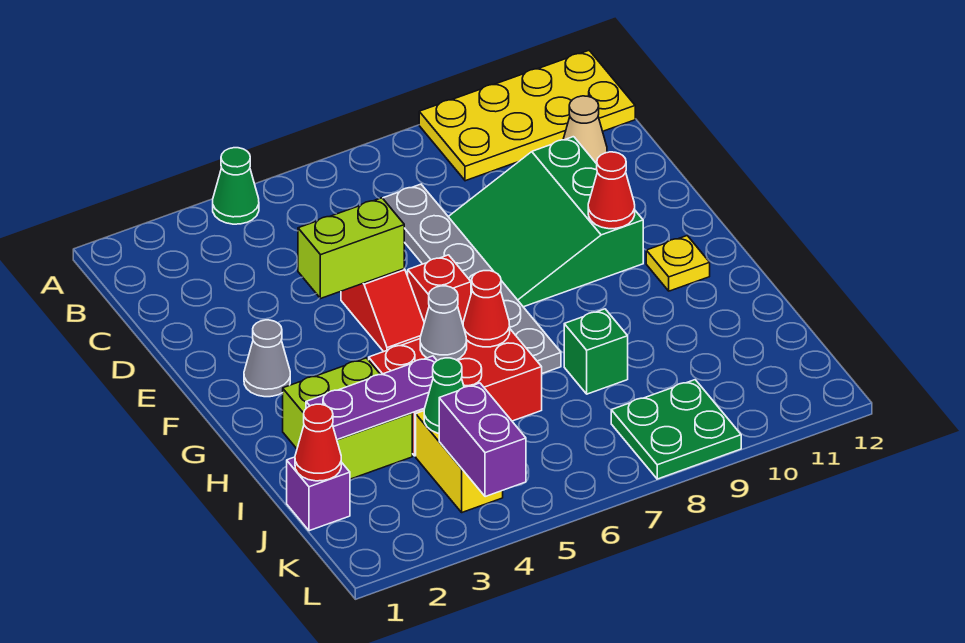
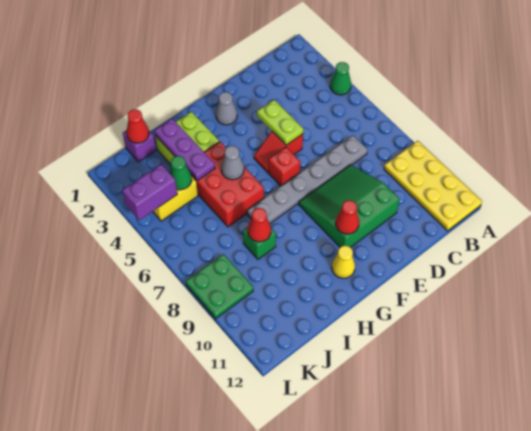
tan 1x1 cone [563,96,607,164] -> none
lime 1x2 brick [298,198,404,299] -> lime 1x2 plate [257,100,303,145]
yellow 1x1 plate [646,236,710,291] -> yellow 1x1 cone [332,246,355,278]
red 1x1 cone [463,271,510,347] -> red 1x1 cone moved to [248,208,271,242]

